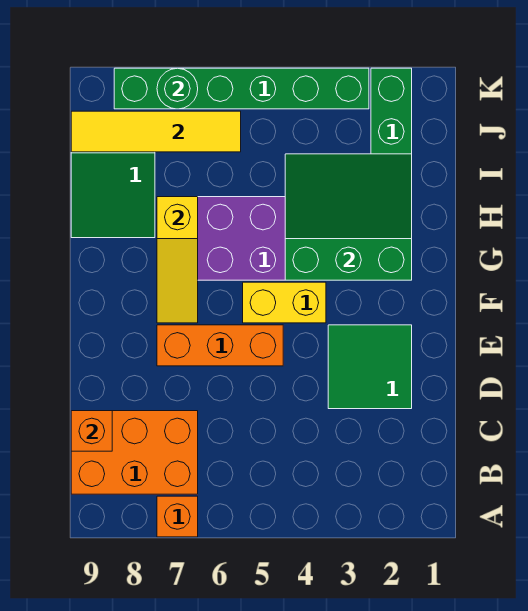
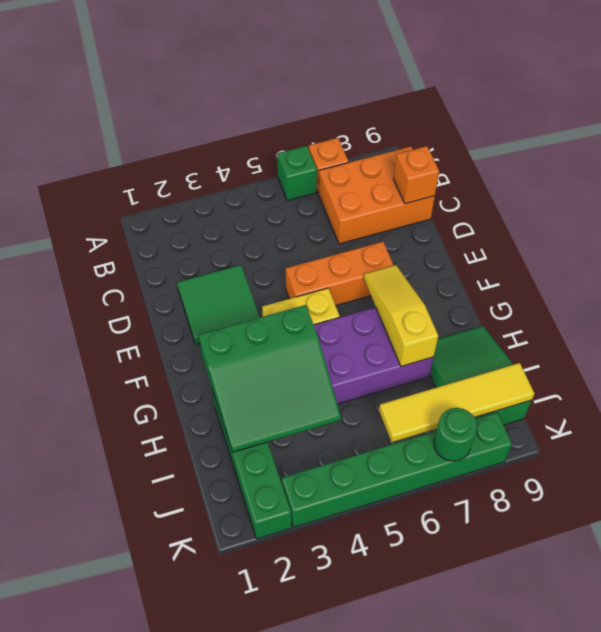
none -> green 1x1 brick [277,146,317,201]

